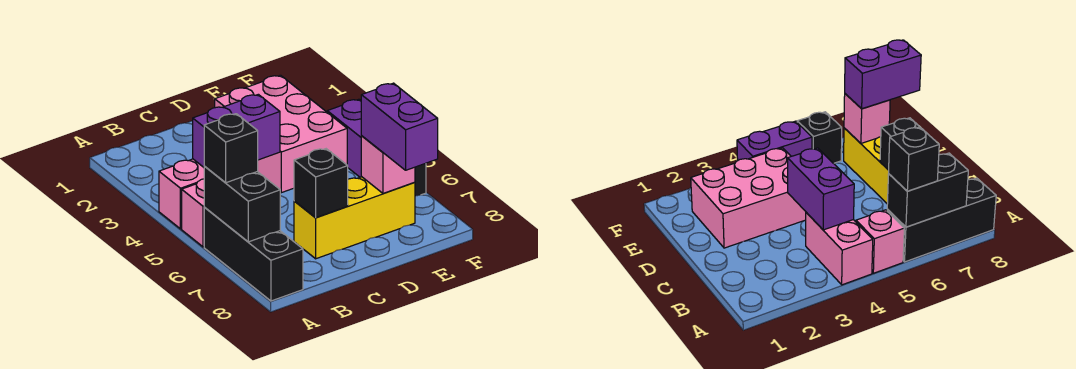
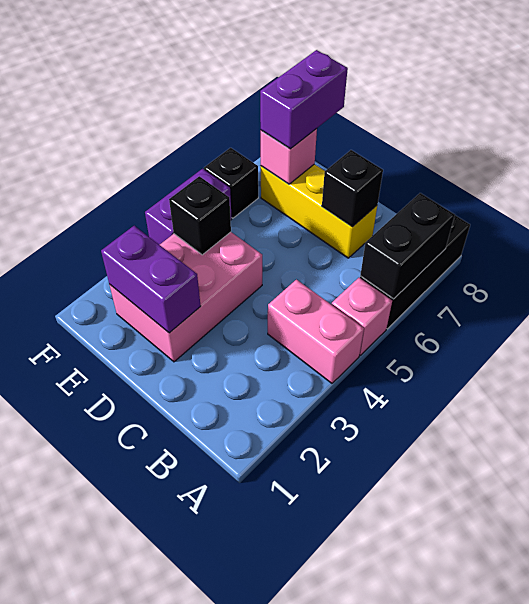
black 1x1 brick [204,114,258,183] -> black 1x1 brick moved to [169,176,231,255]
purple 1x2 brick [193,94,280,167] -> purple 1x2 brick moved to [101,226,201,333]

